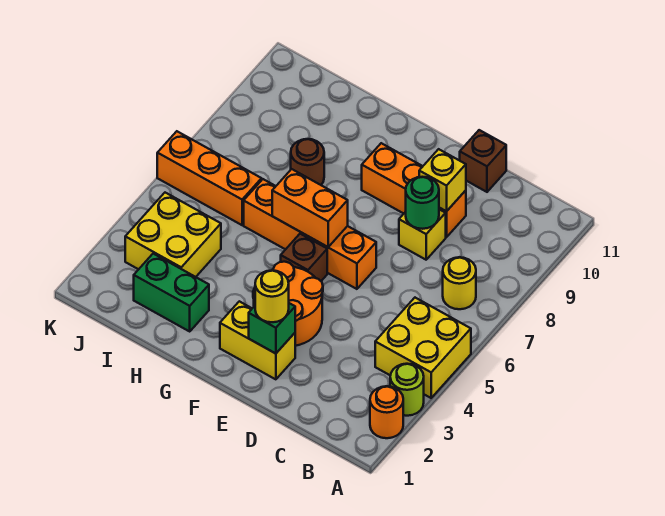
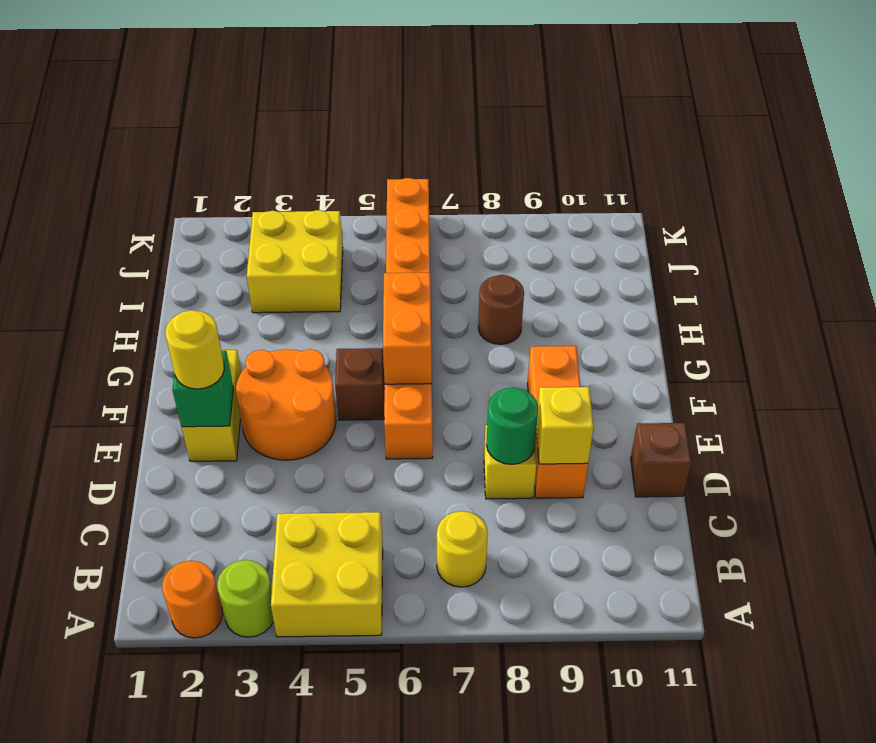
green 1x2 brick [134,254,209,331] -> none

